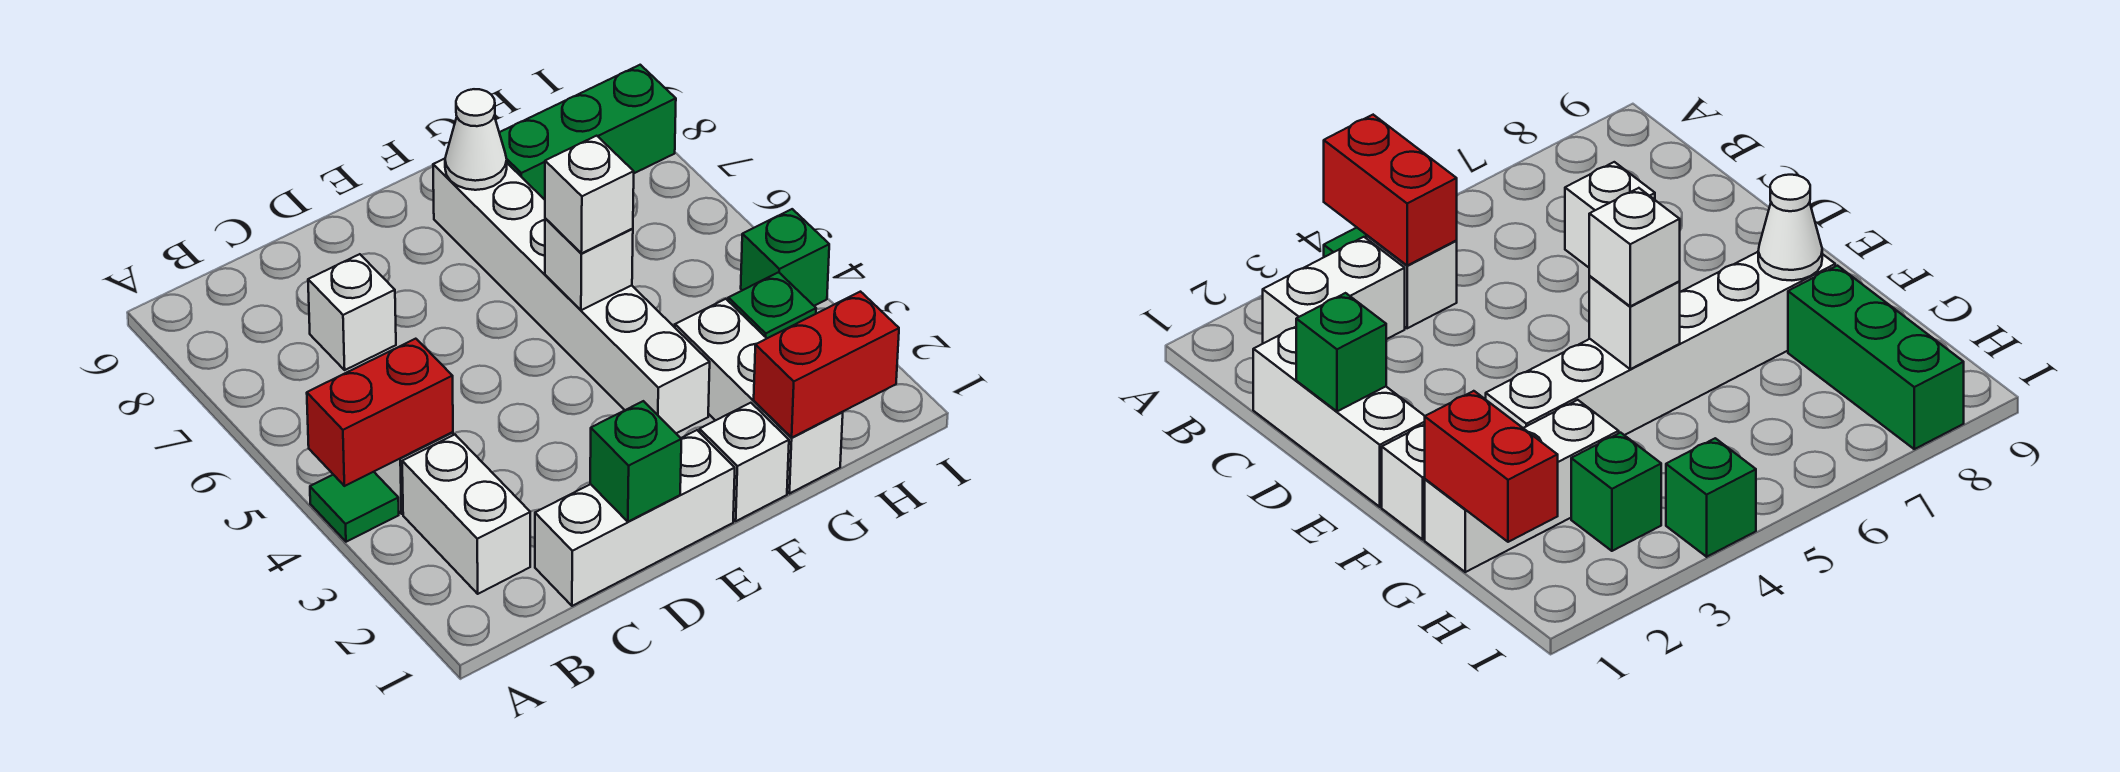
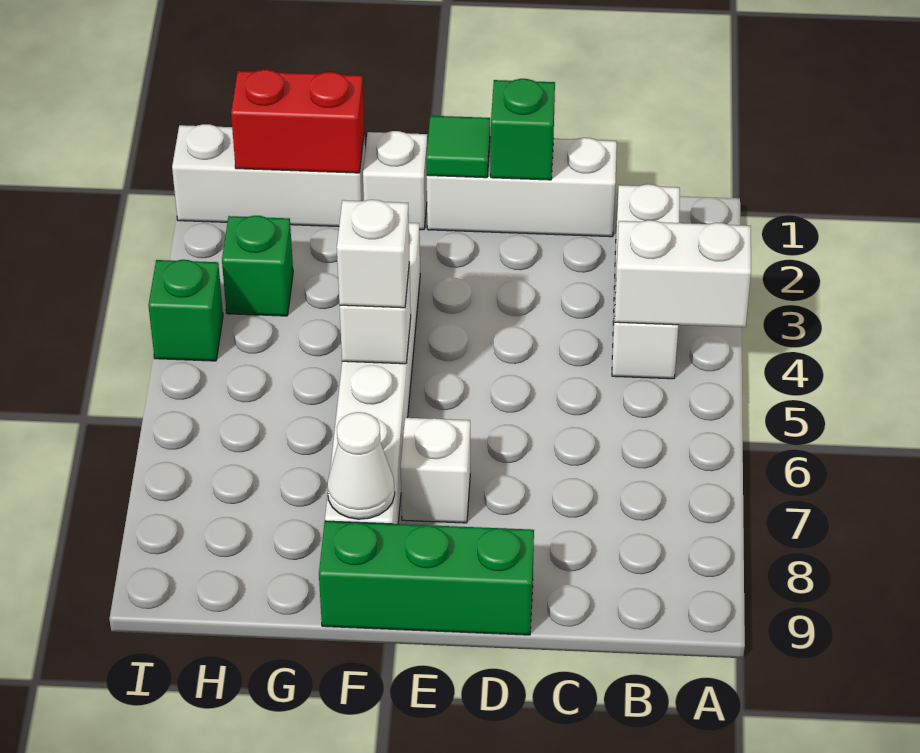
green 1x1 tile [310,472,399,542] -> green 1x1 tile moved to [426,116,490,178]
red 1x2 brick [307,339,453,486] -> white 1x2 brick [615,220,751,327]
white 1x1 brick [308,254,396,370] -> white 1x1 brick moved to [401,418,470,523]
white 1x3 brick [675,299,843,494] -> white 1x3 brick turned to [172,124,365,227]
green 1x3 brick [499,65,676,200] -> green 1x3 brick moved to [319,521,534,635]

